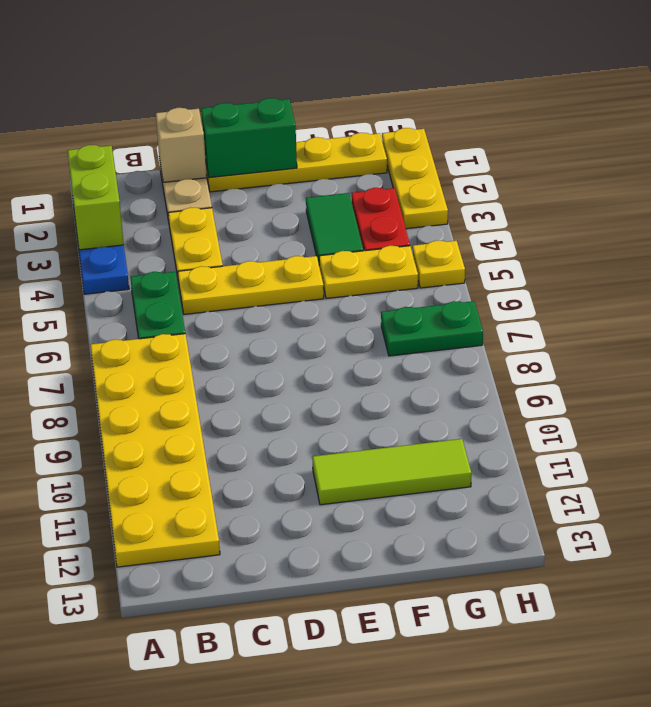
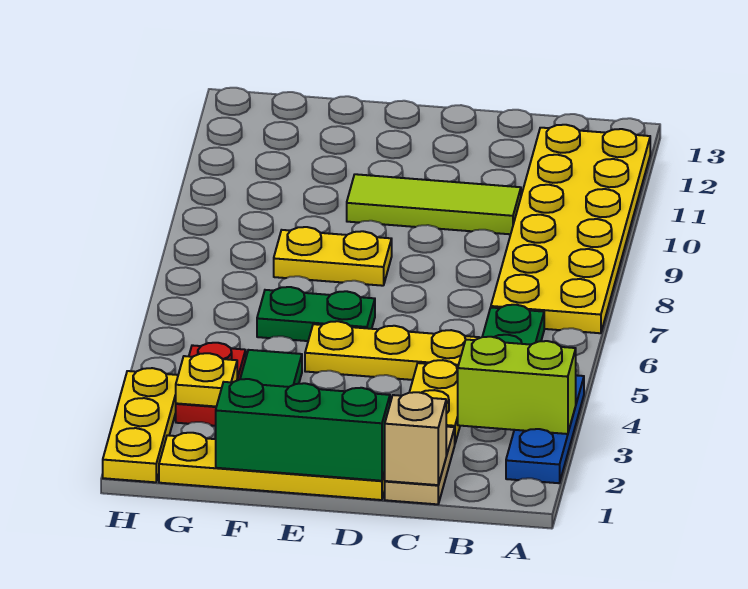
lime 1x2 brick [68,145,124,250] -> lime 1x2 brick turned to [458,337,576,434]
green 1x2 brick [201,98,297,178] -> green 1x3 brick [216,379,390,481]
lime 1x3 tile [312,439,471,505] -> lime 1x3 tile moved to [347,174,521,234]
yellow 1x2 plate [319,246,418,299] -> yellow 1x2 plate moved to [274,227,392,286]
green 1x2 plate [381,301,483,356] -> green 1x2 plate moved to [257,287,375,341]
yellow 1x1 plate [413,240,465,288] -> yellow 1x1 plate moved to [176,353,237,407]

